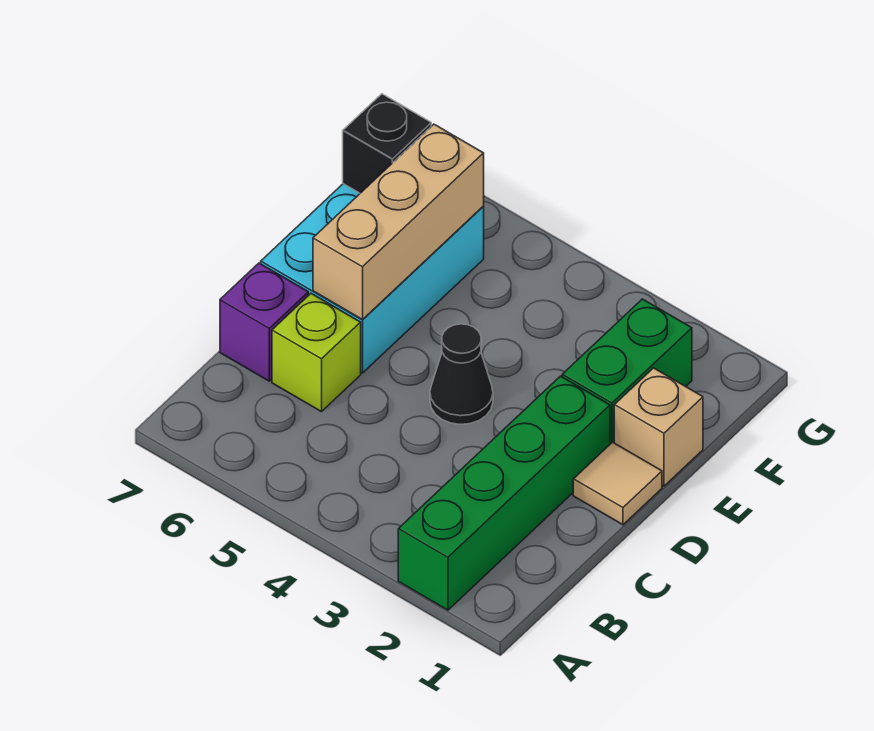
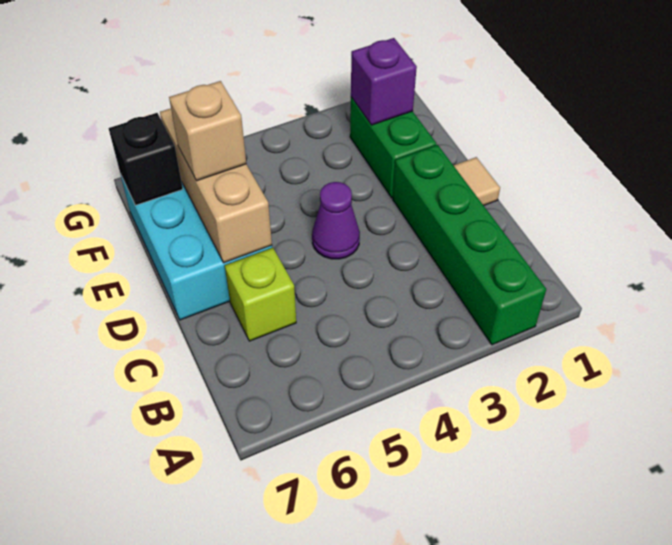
purple 1x1 brick [220,263,308,381] -> purple 1x1 brick moved to [351,38,417,125]
black 1x1 cone [430,324,493,424] -> purple 1x1 cone [312,182,360,259]
tan 1x1 brick [614,368,703,486] -> tan 1x1 brick moved to [169,81,246,181]

